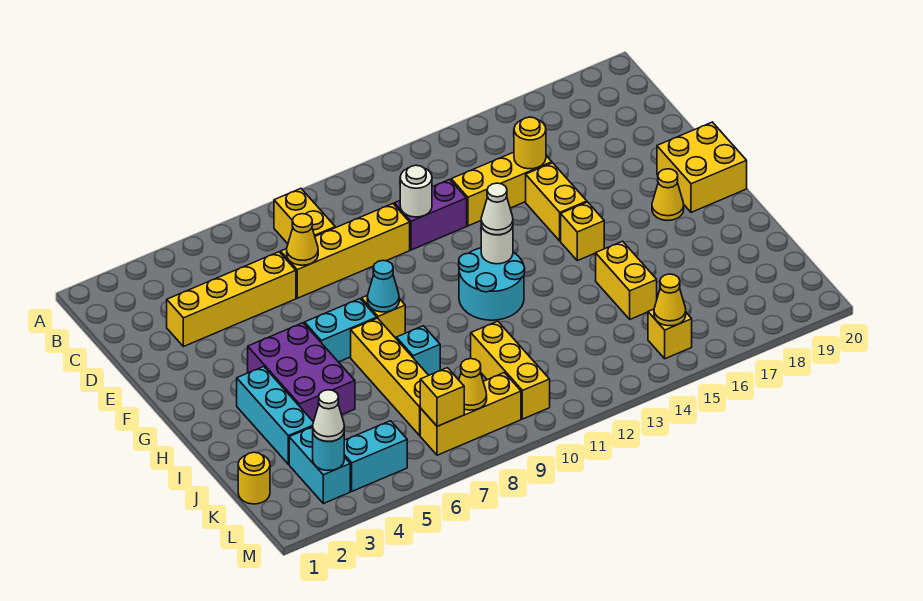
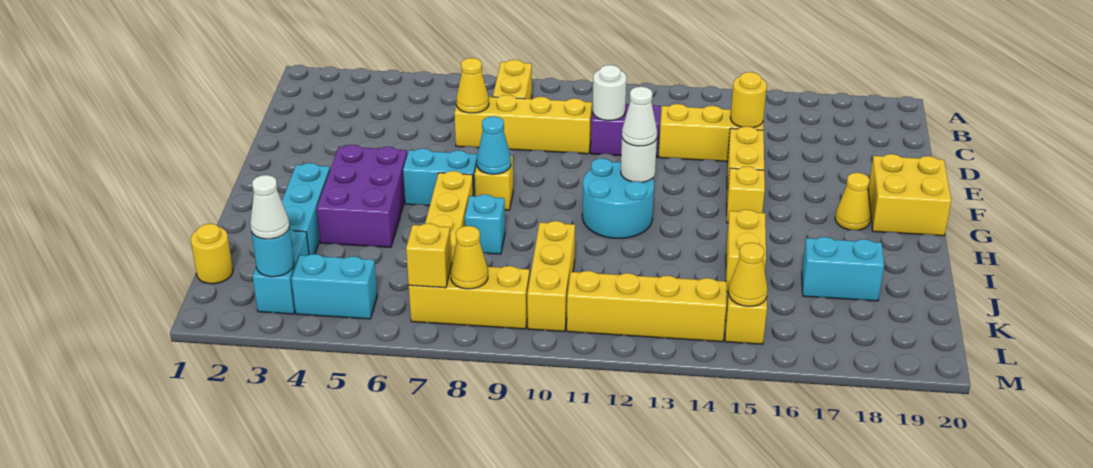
yellow 1x4 brick [167,252,296,347] -> yellow 1x4 brick moved to [567,271,727,342]
none -> cyan 1x2 brick [802,237,884,301]

